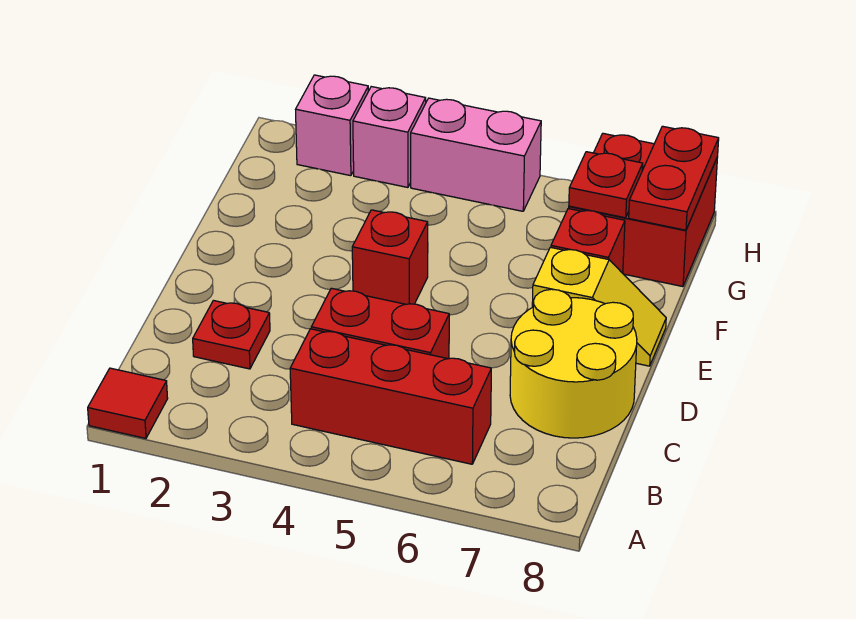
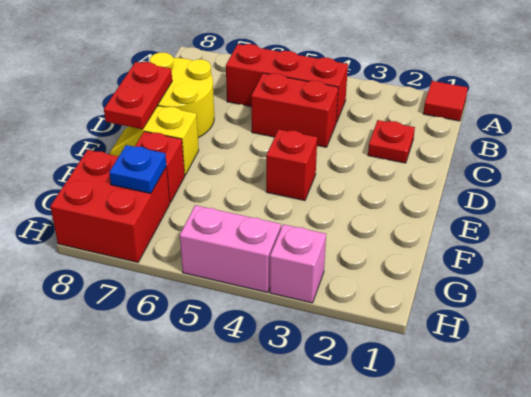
red 1x1 plate [569,152,643,218] -> blue 1x1 plate [109,145,166,193]
red 1x2 plate [629,126,719,230] -> red 1x2 plate moved to [104,62,172,129]
pink 1x1 brick [296,75,368,176] -> none

